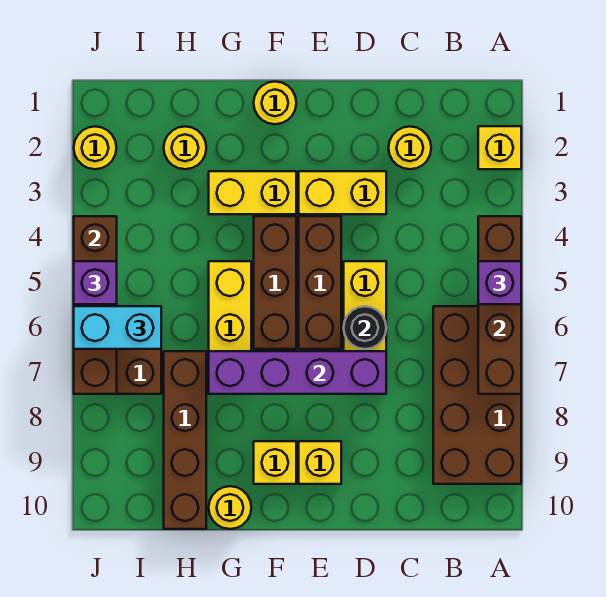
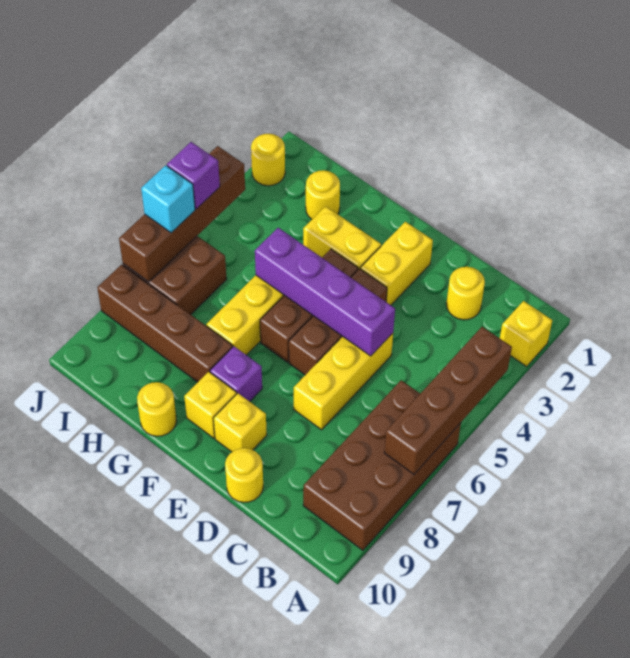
purple 1x1 brick [478,261,521,304] -> purple 1x1 brick moved to [210,346,262,402]
yellow 1x2 brick [299,171,386,214] -> yellow 1x2 brick turned to [360,222,433,305]
black 1x1 round brick [344,306,386,349] -> none
purple 1x4 brick [209,351,386,394] -> purple 1x4 brick moved to [255,228,395,356]
yellow 1x1 round brick [254,82,296,124] -> yellow 1x1 round brick moved to [225,448,263,503]
brown 1x4 brick [164,351,206,529] -> brown 1x4 brick turned to [97,265,233,382]
cyan 1x2 brick [74,306,161,349] -> cyan 1x1 brick [141,165,195,233]

